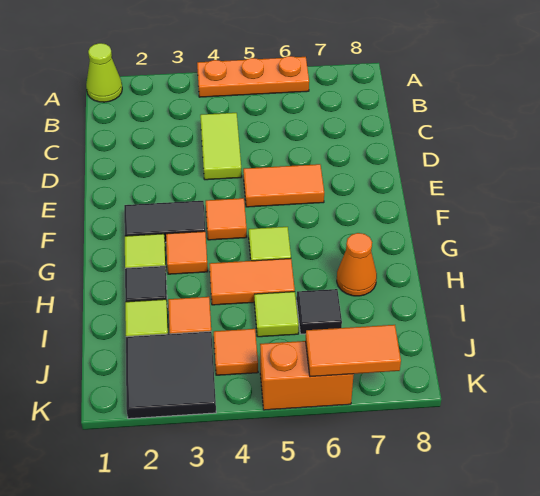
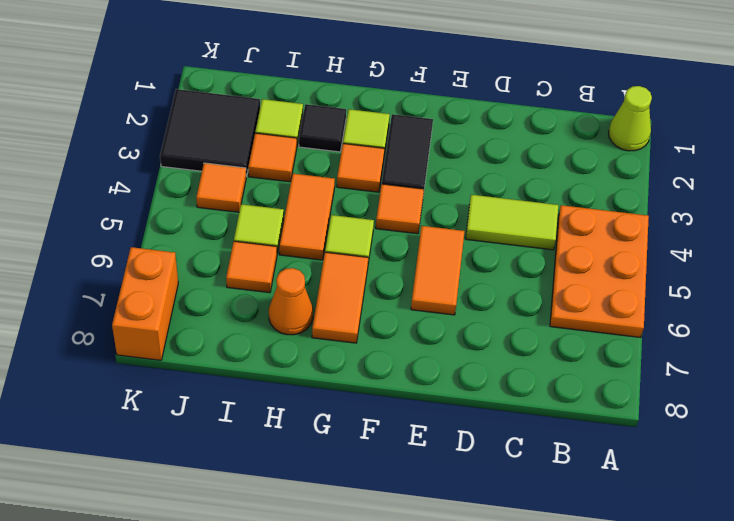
orange 1x3 plate [197,56,309,97] -> orange 2x3 plate [550,205,649,338]
black 1x1 tile [297,289,342,334] -> orange 1x1 tile [226,241,277,293]
orange 1x2 brick [260,341,354,410] -> orange 1x2 brick moved to [112,247,178,360]
orange 1x2 tile [306,325,401,377] -> orange 1x2 tile moved to [312,252,368,343]

